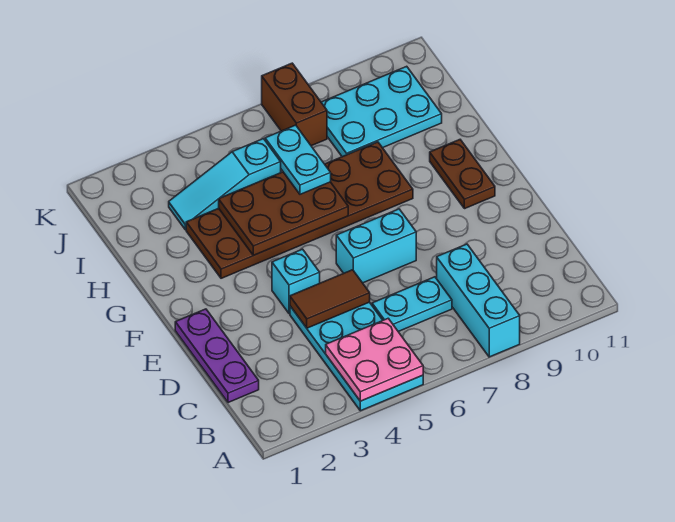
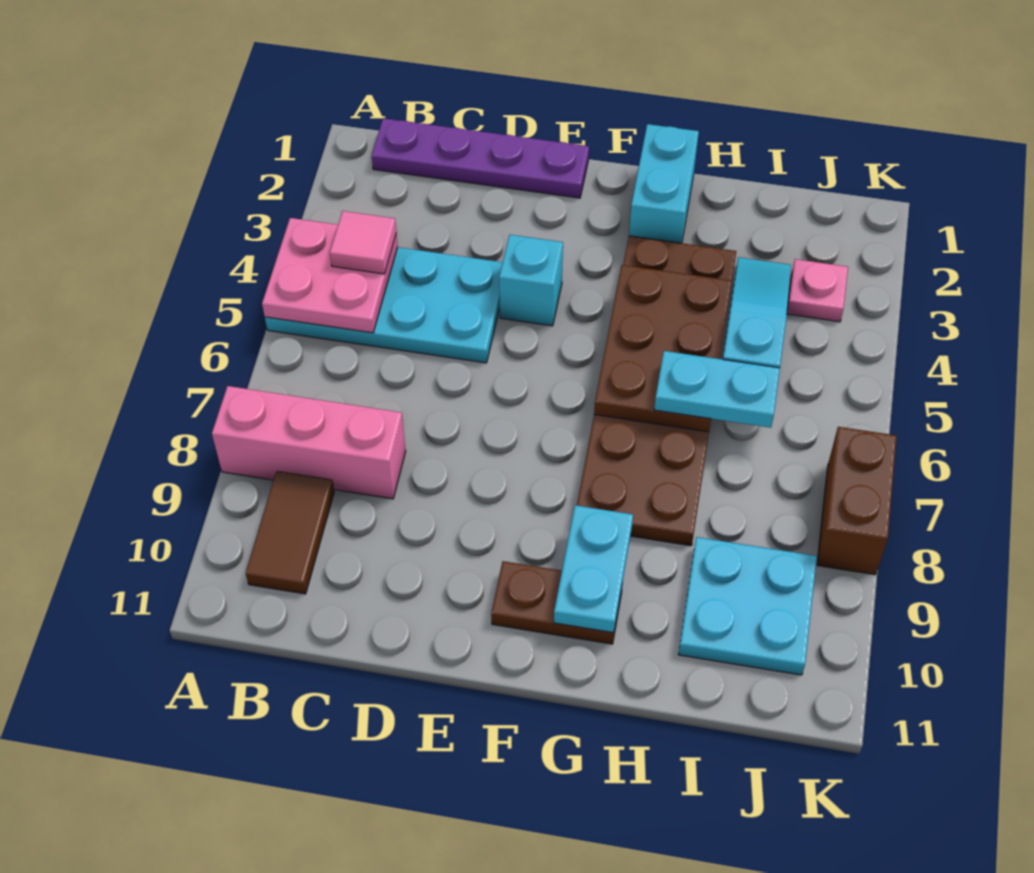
cyan 1x3 brick [437,244,520,357] -> pink 1x3 brick [212,386,406,499]
none -> pink 1x1 tile [330,211,396,274]
purple 1x3 plate [175,309,259,403] -> purple 1x4 plate [372,118,589,198]
cyan 1x2 plate [372,277,452,332] -> cyan 1x2 plate moved to [554,505,633,633]
brown 1x2 tile [290,270,370,328] -> brown 1x2 tile moved to [246,471,334,594]
cyan 1x2 brick [336,209,416,283] -> cyan 1x2 brick moved to [629,124,699,243]
cyan 2x3 plate [321,66,442,157] -> cyan 2x2 plate [678,537,817,675]
none -> pink 1x1 plate [787,259,848,322]
brown 1x2 brick [262,63,327,146] -> brown 1x2 brick turned to [817,427,897,575]

